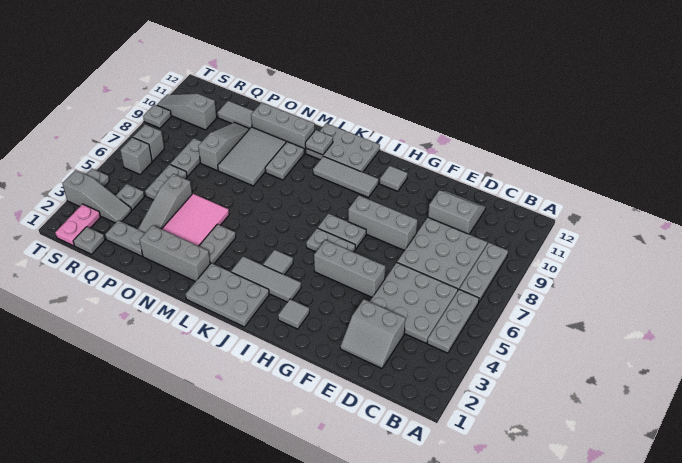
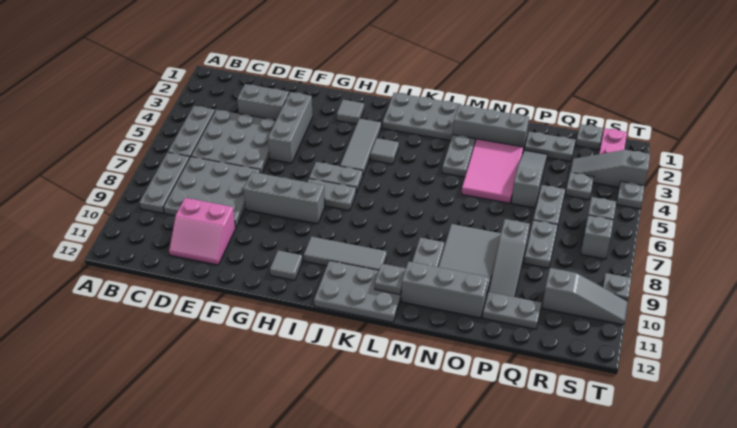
grey 2x2 slope [428,191,486,234] -> pink 2x2 slope [169,198,236,265]
grey 1x3 brick [314,240,385,297] -> grey 1x3 brick turned to [268,92,313,163]
grey 1x3 tile [231,256,301,302] -> grey 1x3 tile turned to [340,118,381,175]
grey 1x2 tile [217,101,254,129] -> grey 1x2 plate [483,292,541,329]

